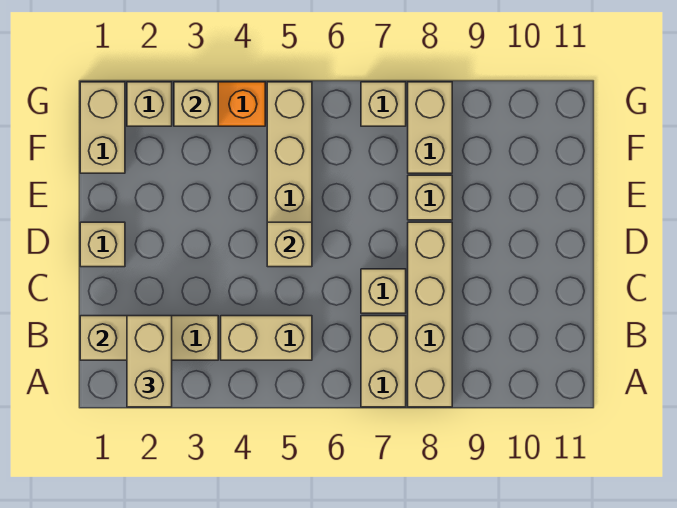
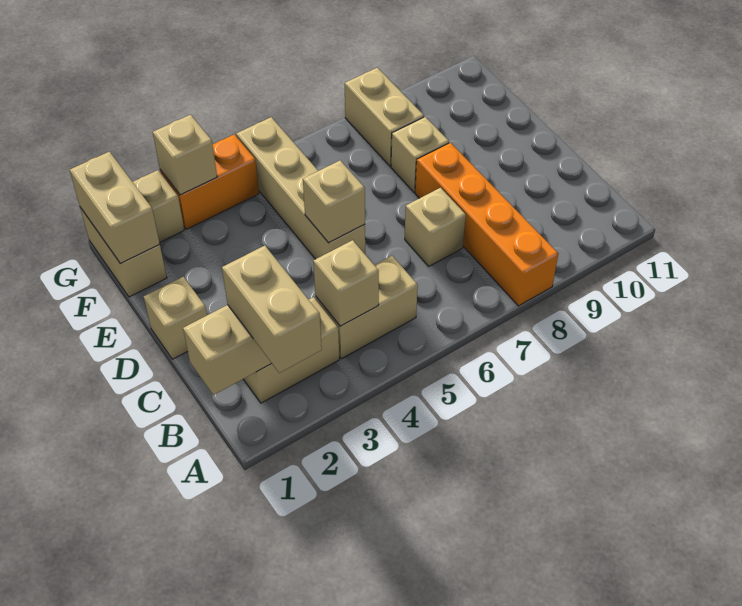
tan 1x2 brick [361,316,406,407] -> tan 1x2 brick moved to [70,152,160,264]
tan 1x4 brick [408,222,452,407] -> orange 1x4 brick [415,143,558,306]
tan 1x1 brick [361,82,406,126] -> tan 1x1 brick moved to [313,240,379,326]

